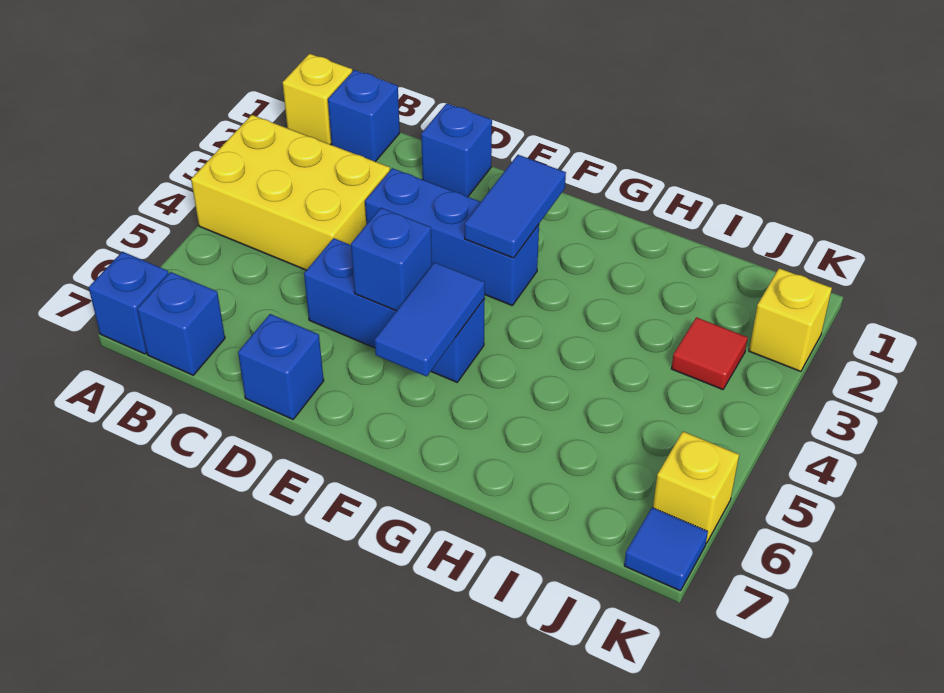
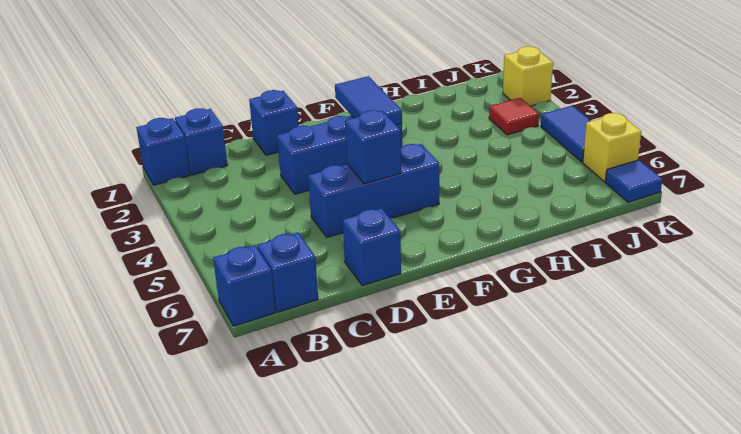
yellow 1x1 brick [282,54,352,145] -> blue 1x1 brick [136,118,190,185]
yellow 2x3 brick [191,115,390,270] -> none
blue 1x2 tile [375,262,485,376] -> blue 1x2 tile moved to [541,106,591,162]

